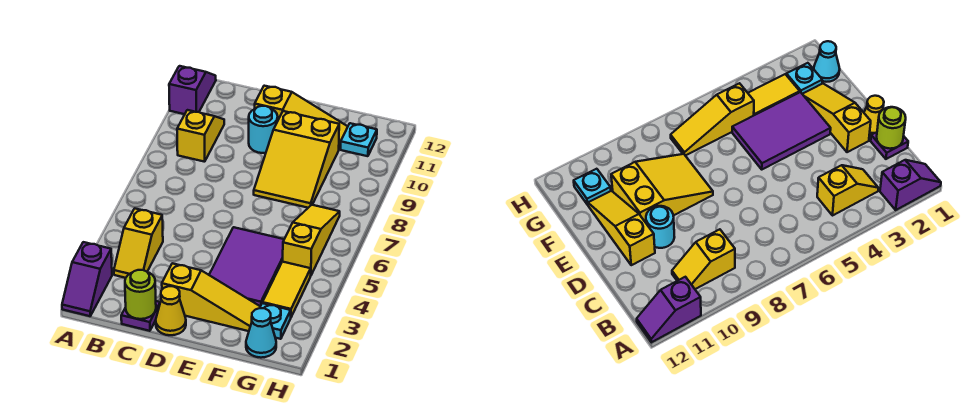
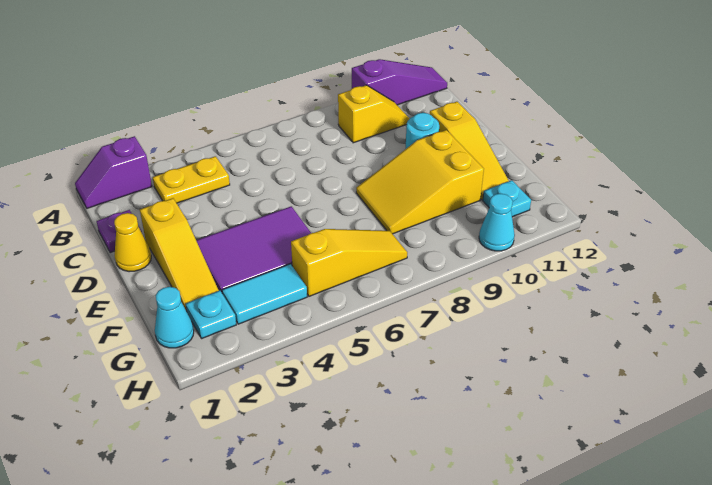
purple 1x2 slope [169,66,216,114] -> purple 1x3 slope [352,59,447,105]
yellow 1x2 slope [114,209,163,278] -> yellow 1x2 plate [153,156,230,203]
lime 1x1 round brick [125,270,156,319] -> none
yellow 1x2 tile [262,262,311,317] -> cyan 1x2 tile [222,264,307,324]
none -> cyan 1x1 cone [479,194,515,251]

